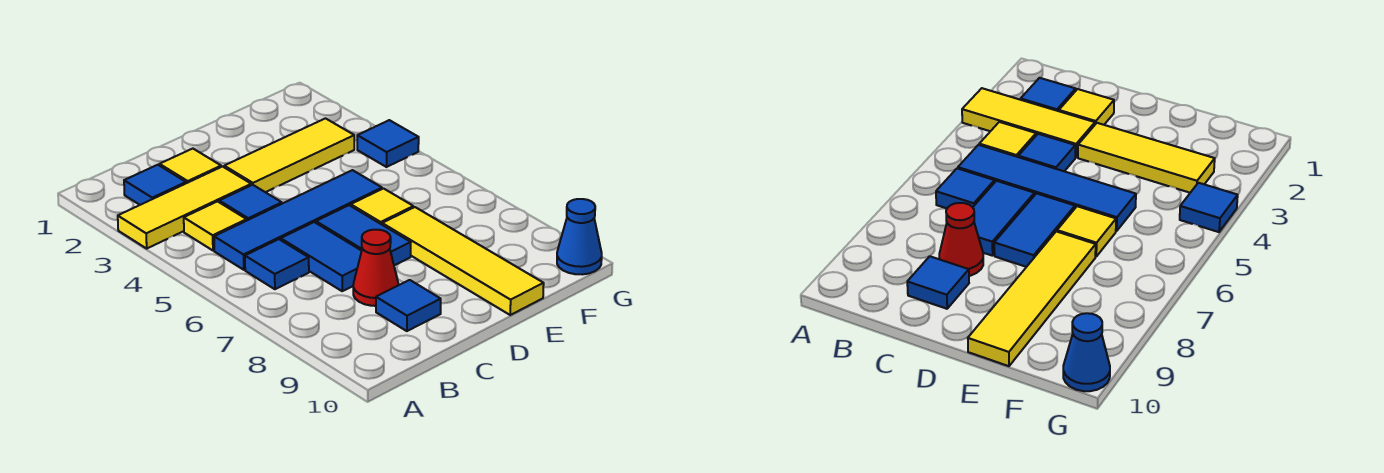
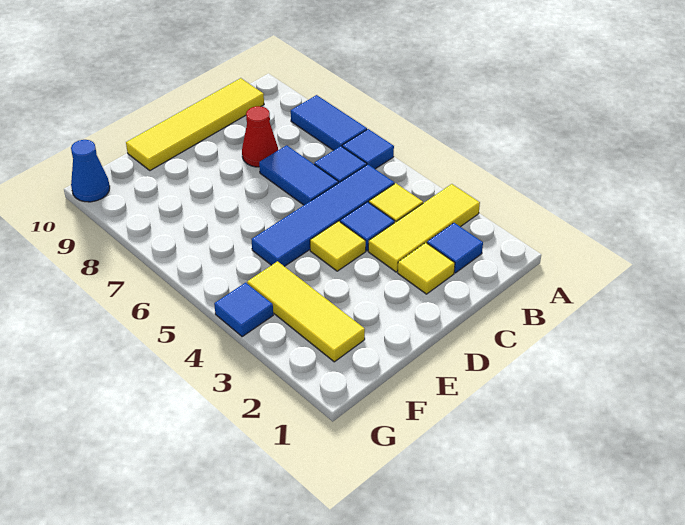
blue 1x1 tile [376,280,441,331] -> blue 1x1 tile moved to [342,129,394,169]
yellow 1x3 tile [224,118,354,192] -> yellow 1x3 tile turned to [247,261,365,362]
blue 1x2 tile [316,205,411,265] -> blue 1x2 tile moved to [291,95,367,150]
yellow 1x1 tile [351,189,413,224] -> yellow 1x1 tile moved to [310,221,366,271]
yellow 1x4 tile [382,207,544,315] -> yellow 1x4 tile turned to [126,78,264,171]

